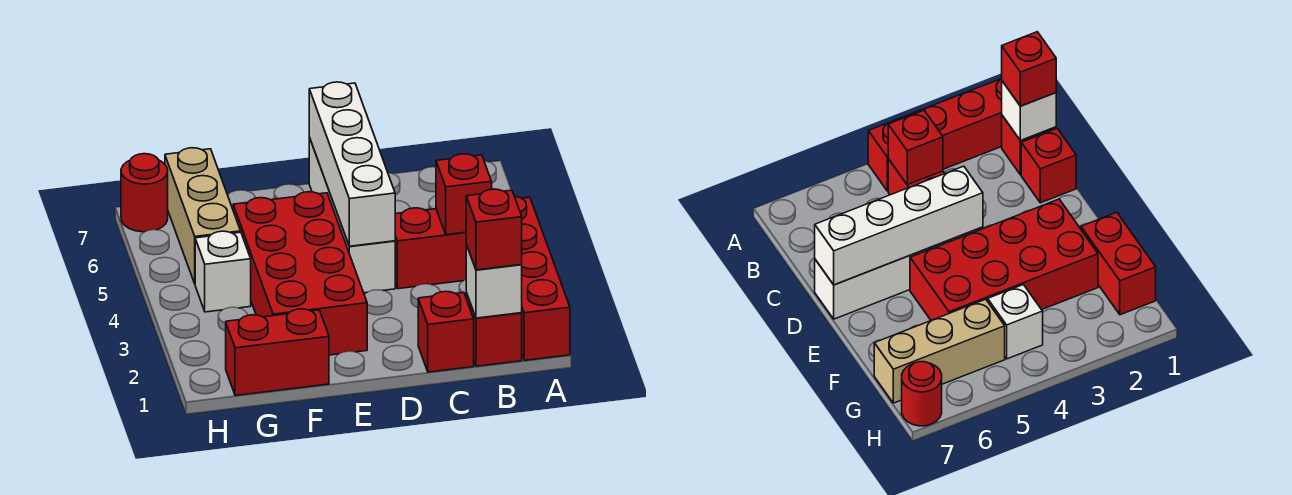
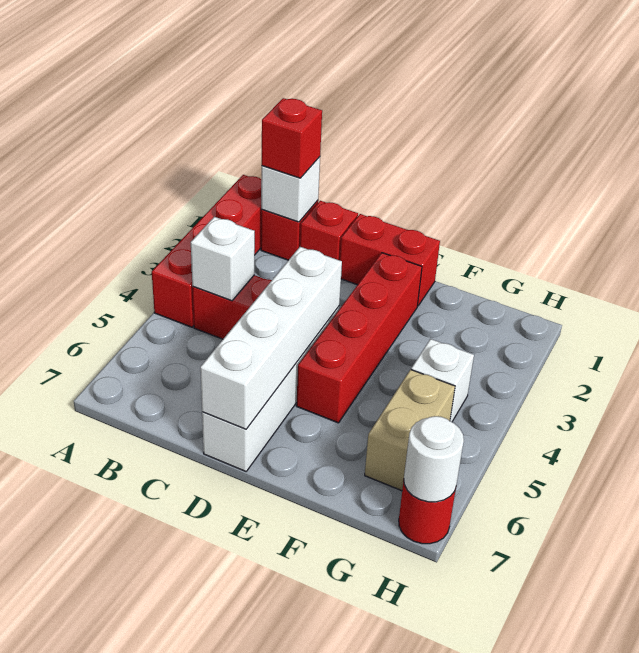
red 1x1 brick [436,154,492,235] -> white 1x1 brick [191,217,255,301]
red 2x4 brick [233,192,367,355] -> red 1x4 brick [296,253,422,423]
red 1x2 brick [226,309,329,396] -> red 1x2 brick moved to [340,214,440,306]
tan 1x3 brick [165,148,241,283] -> tan 1x2 brick [365,370,455,491]
none -> white 1x1 round brick [404,416,464,502]

